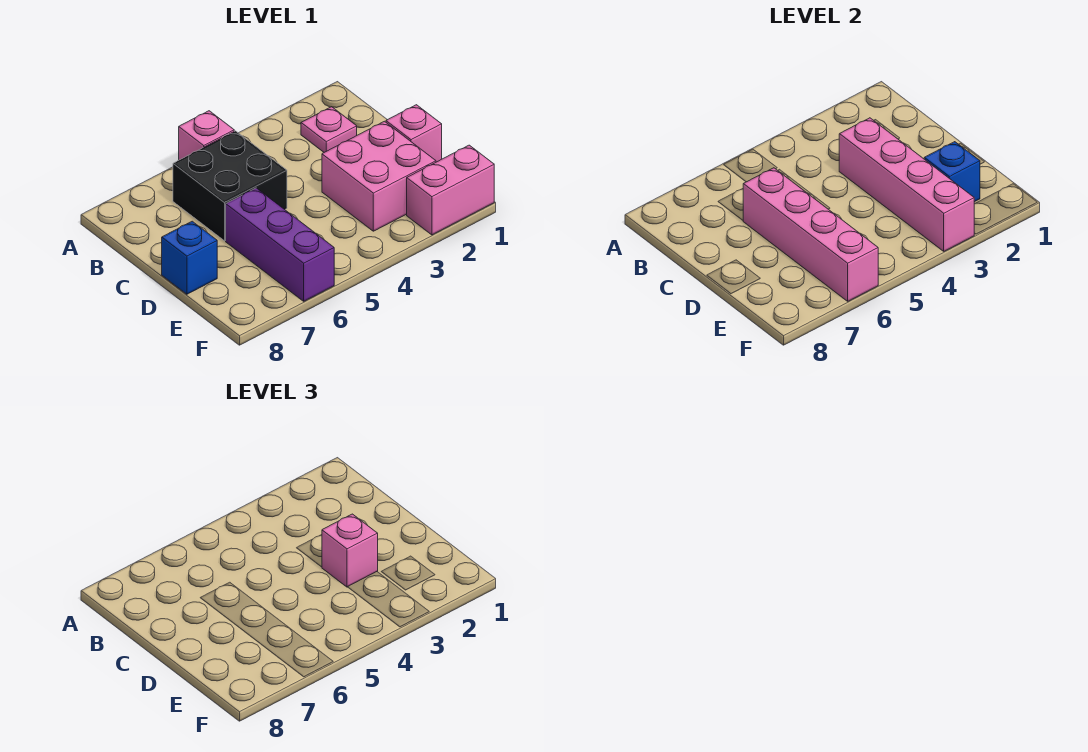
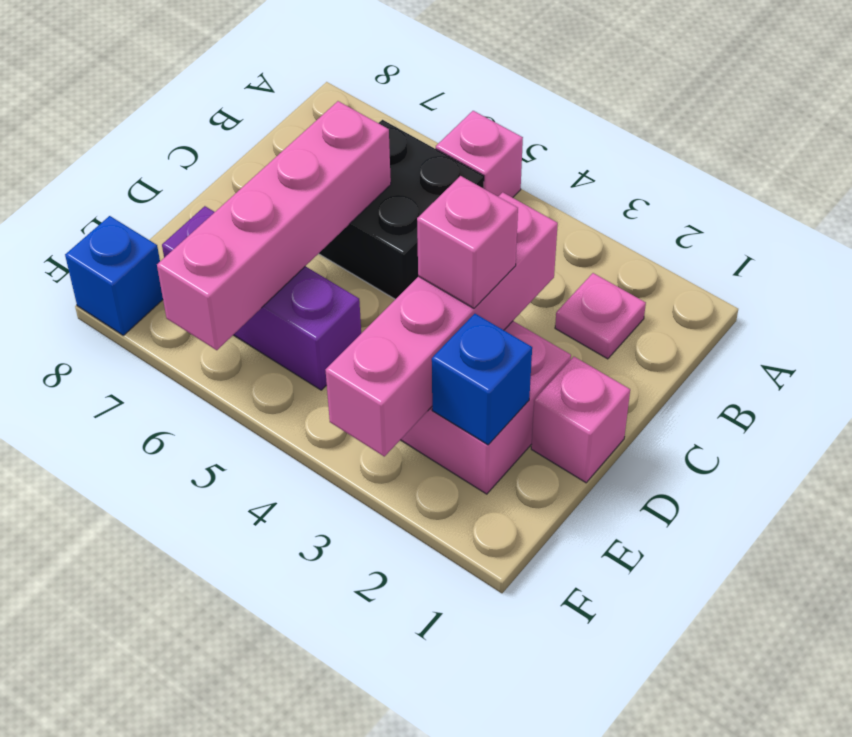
purple 1x3 brick [226,188,334,301] -> purple 1x3 brick turned to [162,206,361,390]
blue 1x1 brick [162,221,217,294] -> blue 1x1 brick moved to [65,216,163,335]
pink 1x2 brick [407,145,494,235] -> none

